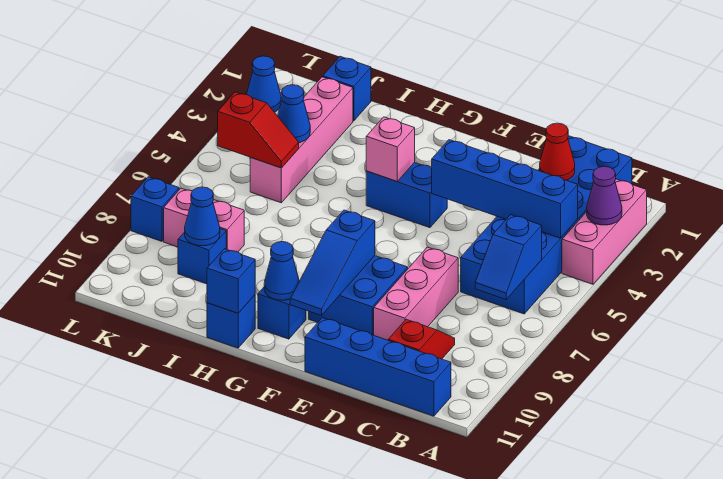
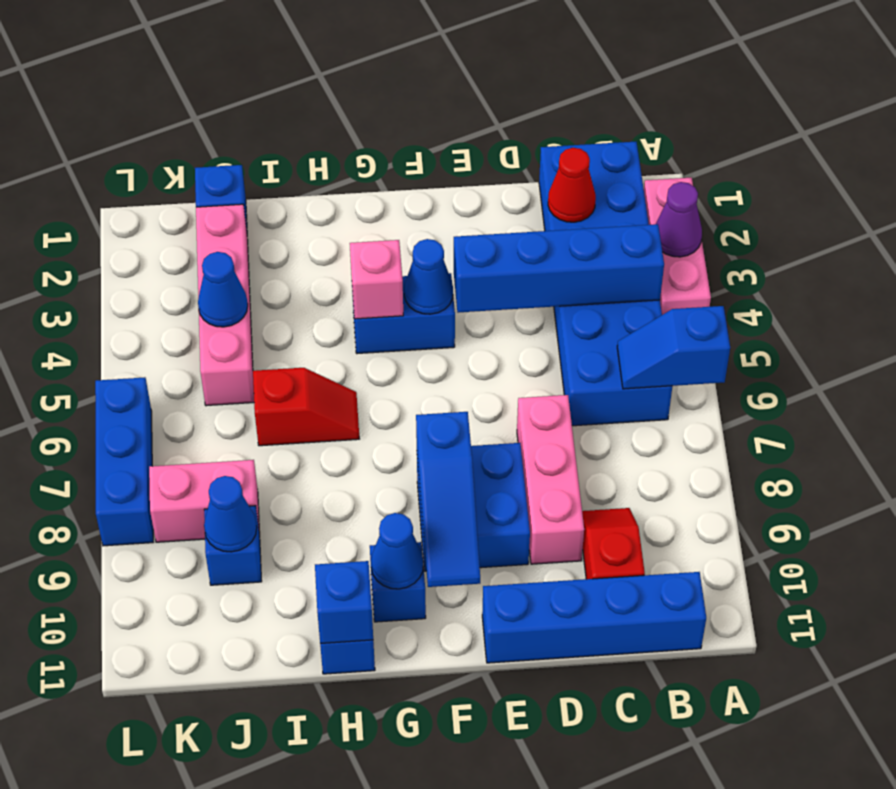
blue 1x2 slope [475,215,542,299] -> blue 1x2 slope turned to [617,306,730,389]
red 1x2 slope [218,92,299,168] -> red 1x2 slope moved to [253,368,359,446]
blue 1x1 cone [247,56,281,112] -> blue 1x1 cone moved to [404,239,453,314]
blue 1x1 brick [131,177,179,241] -> blue 1x3 brick [95,377,153,546]

